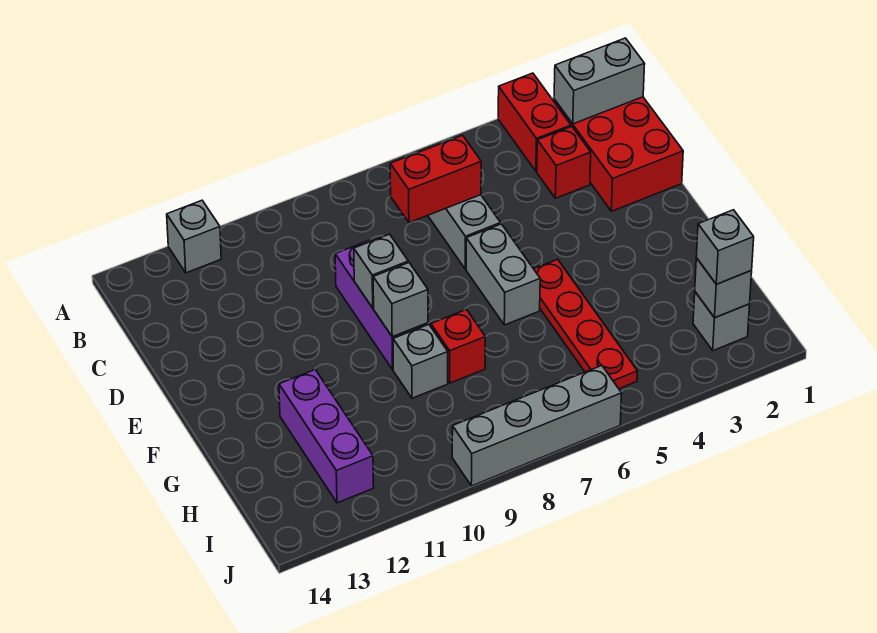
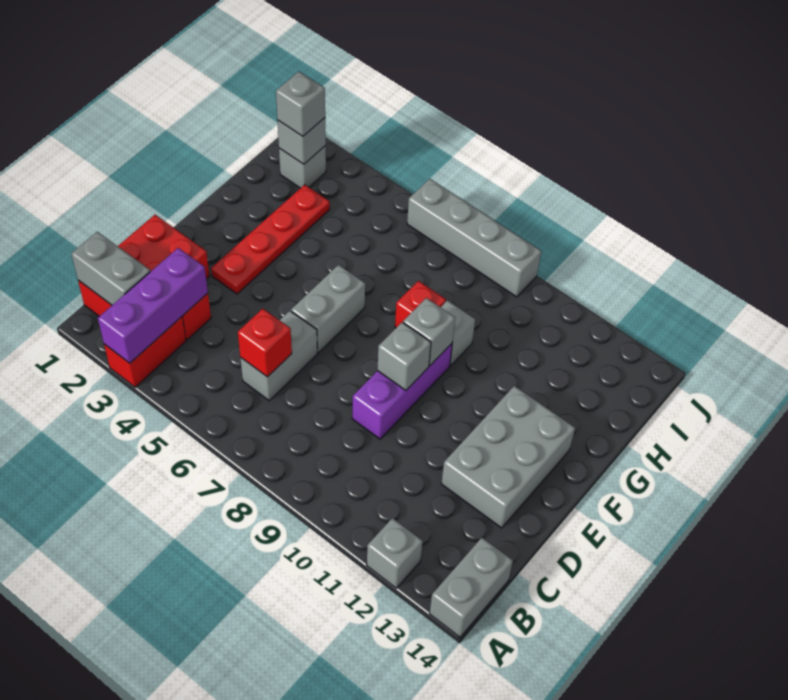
none -> grey 1x2 brick [430,538,513,637]
red 1x2 brick [390,135,481,223] -> red 1x1 brick [238,309,292,377]
none -> grey 2x3 brick [441,386,575,528]
red 1x4 plate [534,259,637,389] -> red 1x4 plate moved to [211,185,330,294]
purple 1x3 brick [279,370,374,503] -> purple 1x3 brick moved to [98,248,208,363]

